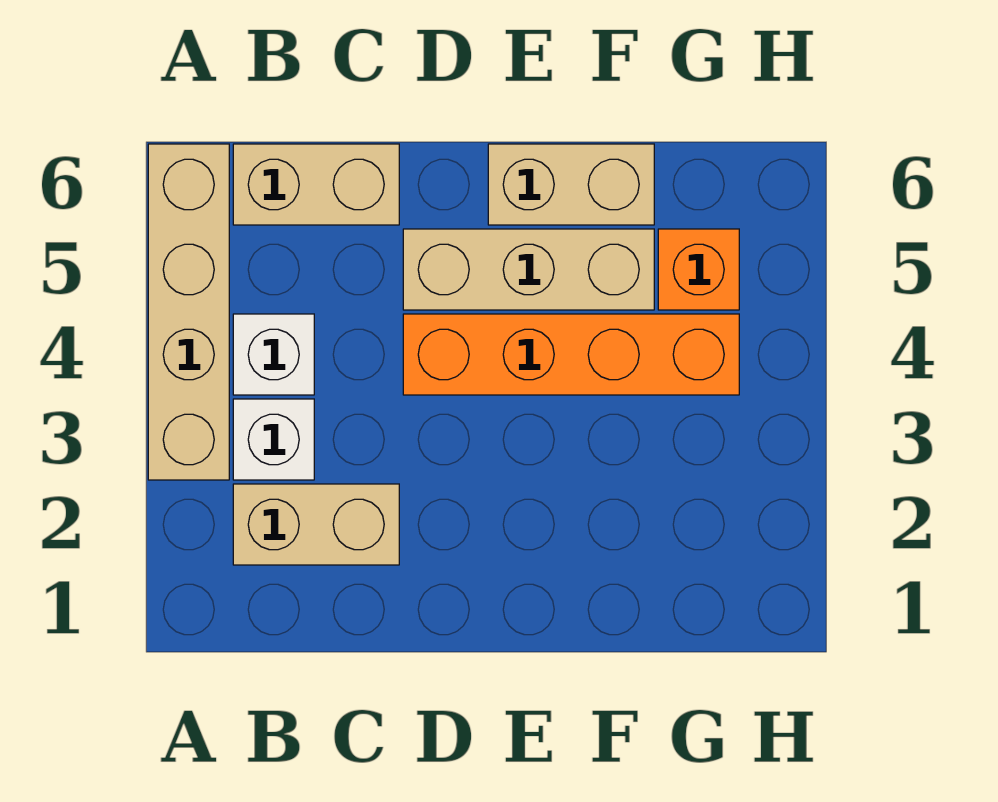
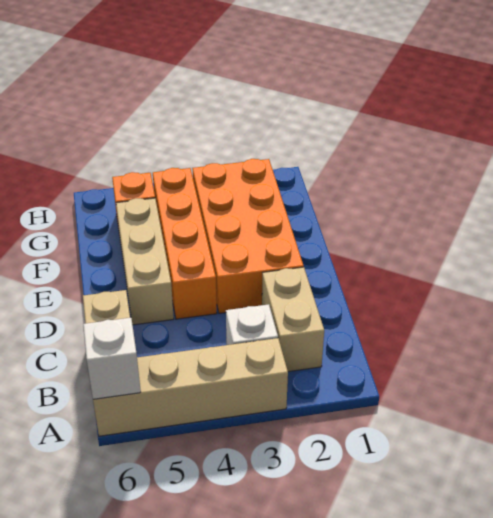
white 1x1 brick [233,314,314,395] -> white 1x1 brick moved to [83,318,141,399]
none -> orange 2x4 brick [192,159,304,313]
tan 1x2 brick [488,144,654,225] -> none

